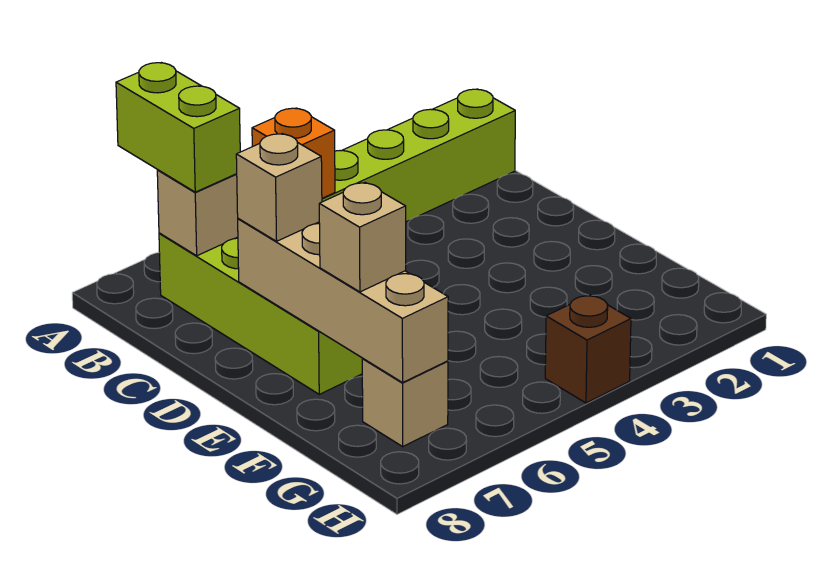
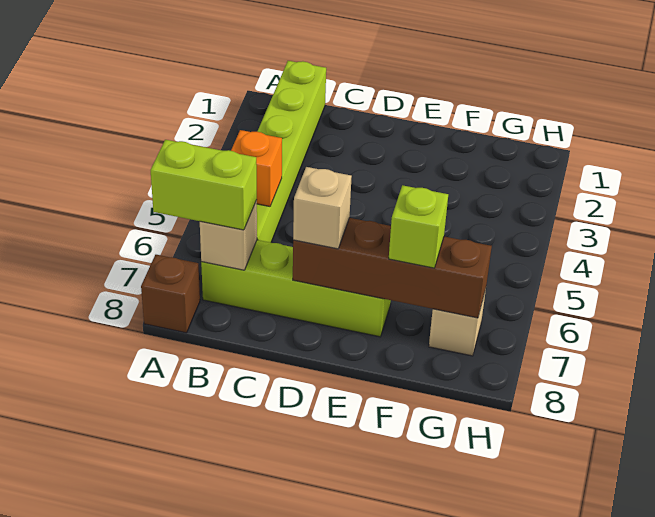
tan 1x4 brick [238,219,448,383] -> brown 1x4 brick [293,218,492,318]
tan 1x1 brick [319,182,406,292] -> lime 1x1 brick [389,185,448,268]
brown 1x1 brick [545,295,631,403] -> brown 1x1 brick moved to [141,255,200,333]

